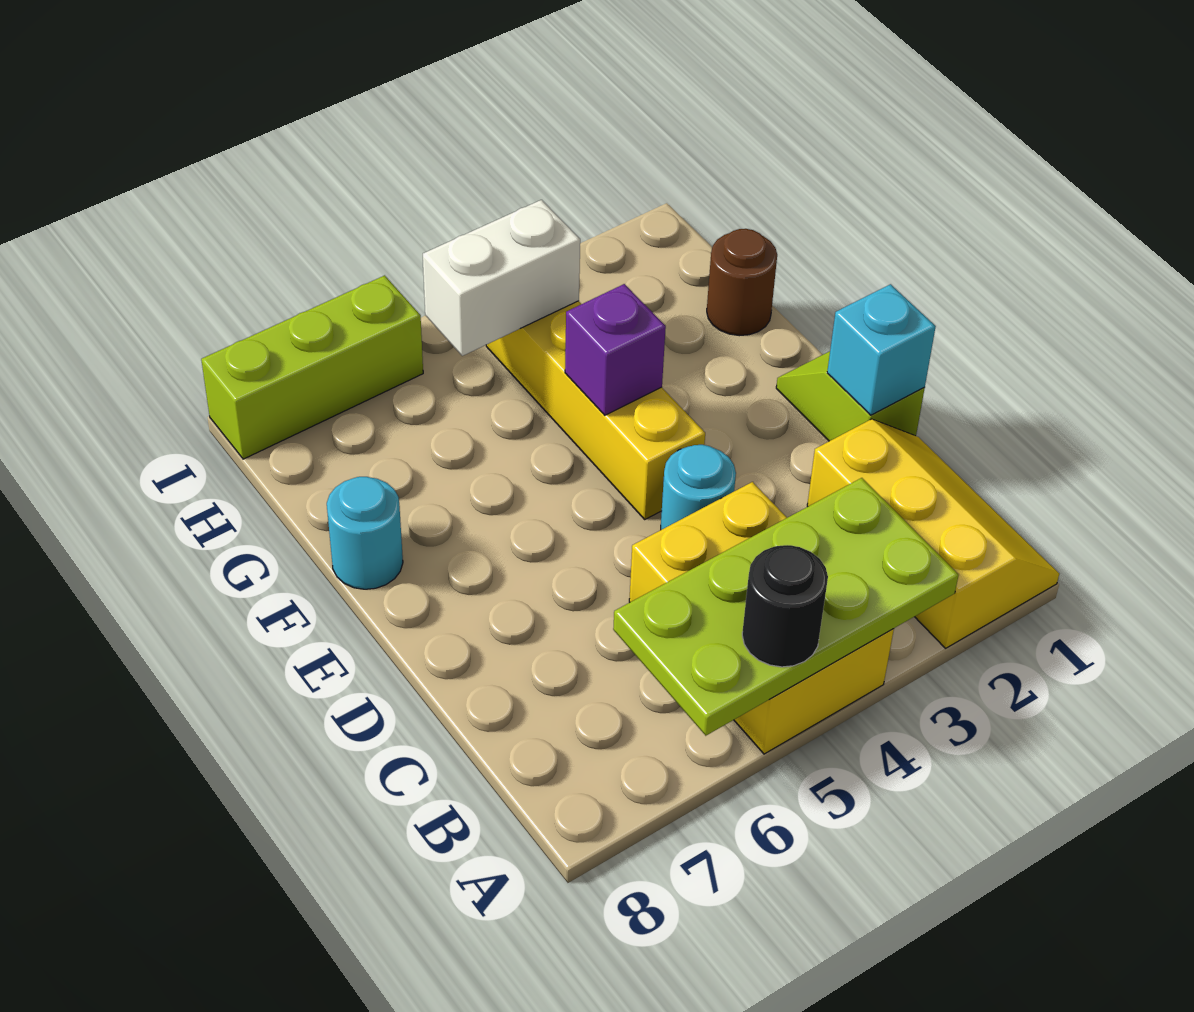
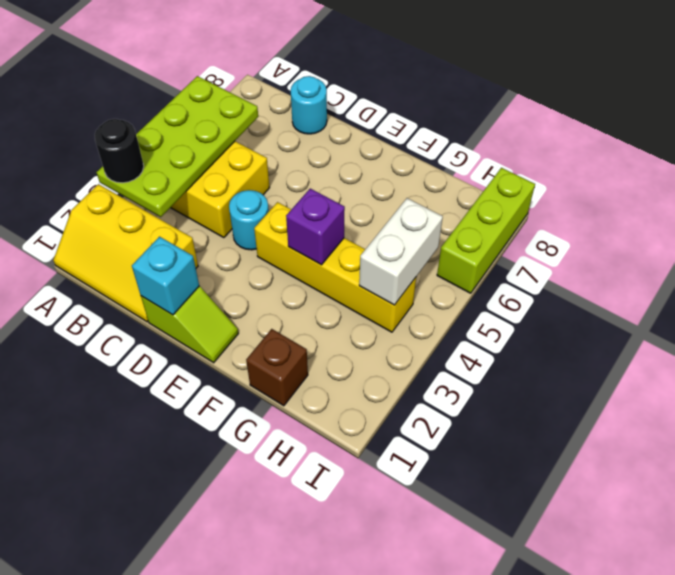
black 1x1 round brick [742,545,828,667] -> black 1x1 round brick moved to [95,119,144,183]
cyan 1x1 round brick [327,477,403,589] -> cyan 1x1 round brick moved to [291,76,327,134]
brown 1x1 round brick [707,229,777,336] -> brown 1x1 brick [246,329,308,406]

